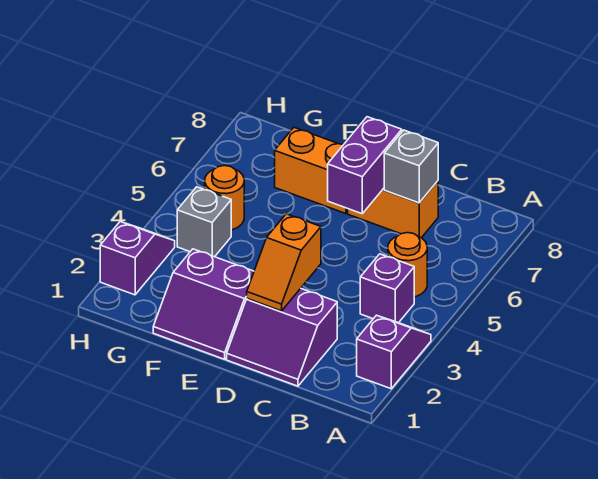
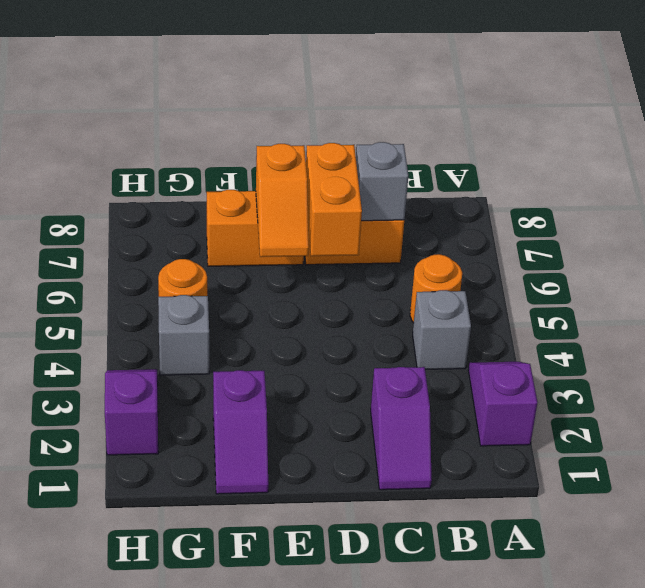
purple 1x1 brick [360,254,414,323] -> grey 1x1 brick [413,290,471,369]
purple 2x2 slope [227,288,337,386] -> purple 1x2 slope [371,367,432,490]
orange 1x2 slope [247,214,321,311] -> orange 1x2 slope moved to [256,144,309,257]
purple 1x2 brick [328,117,402,214] -> orange 1x2 brick [306,143,362,256]
purple 2x2 slope [153,249,254,359] -> purple 1x2 slope [213,370,268,494]

